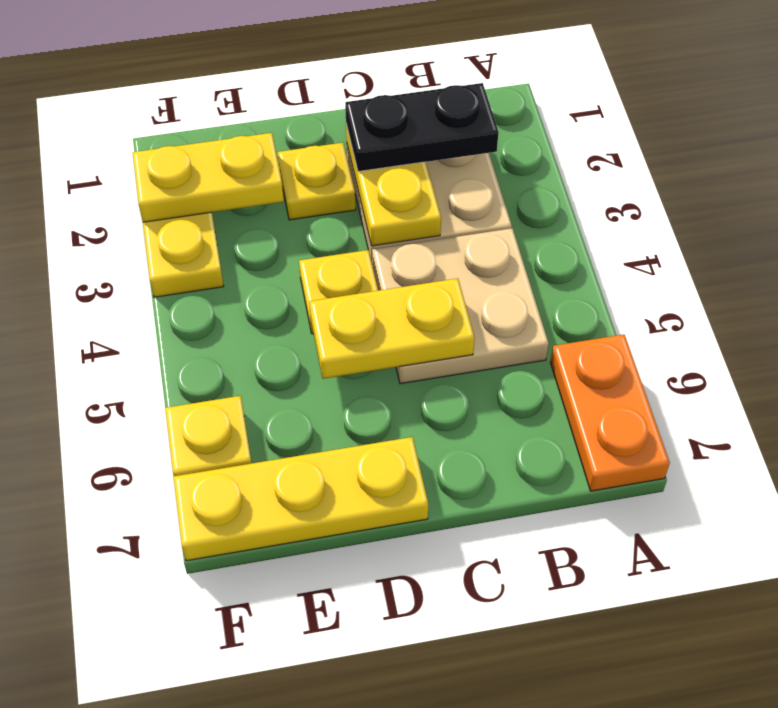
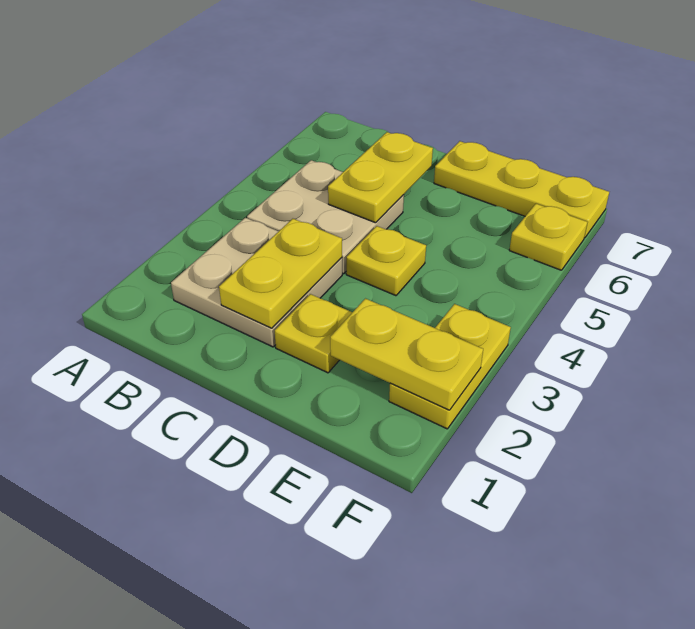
orange 1x2 plate [550,334,670,491] -> none
black 1x2 plate [345,83,499,172] -> none
yellow 1x2 plate [309,278,475,379] -> yellow 1x2 plate turned to [328,132,433,223]

